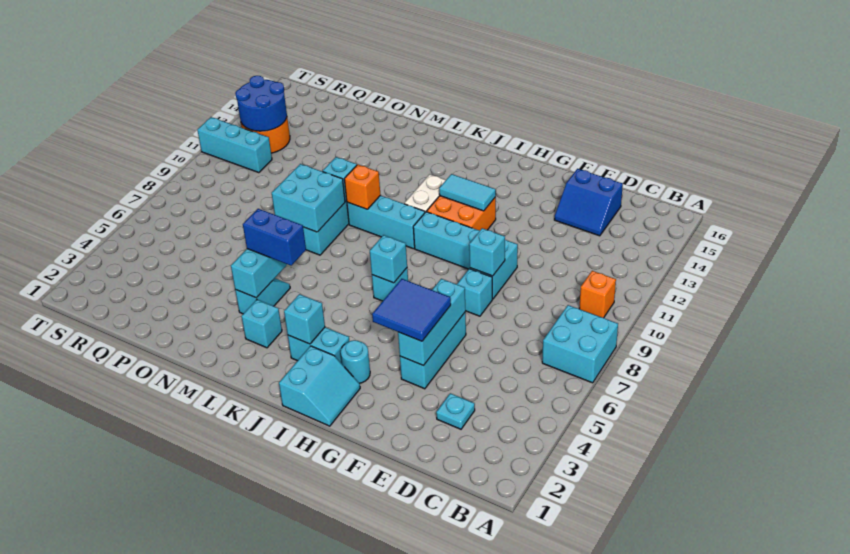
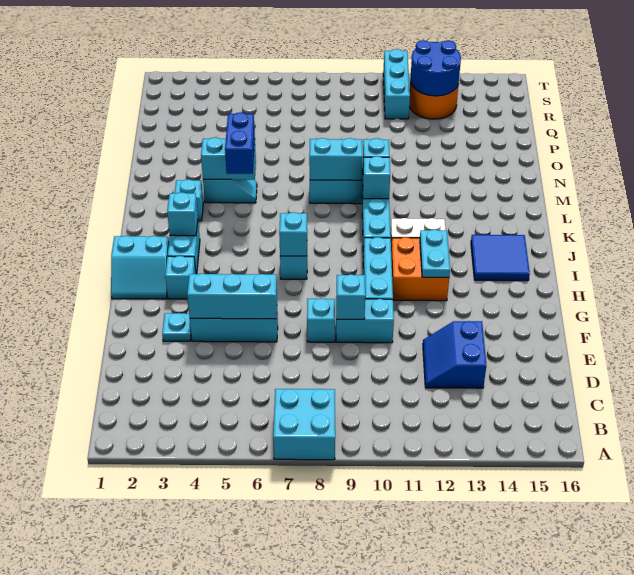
orange 1x1 brick [579,271,616,318] -> none
cyan 1x1 plate [436,393,475,429] -> cyan 1x1 plate moved to [162,313,191,341]
blue 2x2 slope [554,169,623,236] -> blue 2x2 slope moved to [423,321,486,388]
blue 2x2 tile [372,279,451,341] -> blue 2x2 tile moved to [471,235,530,281]
cyan 1x1 round brick [341,340,370,383] -> cyan 1x1 brick [165,256,196,299]
cyan 1x2 tile [439,174,496,211] -> cyan 1x2 plate [420,229,450,277]
orange 1x1 brick [344,165,380,209] -> cyan 1x1 brick [363,156,390,199]
cyan 2x2 brick [272,164,345,232] -> cyan 1x2 brick [309,138,362,180]

